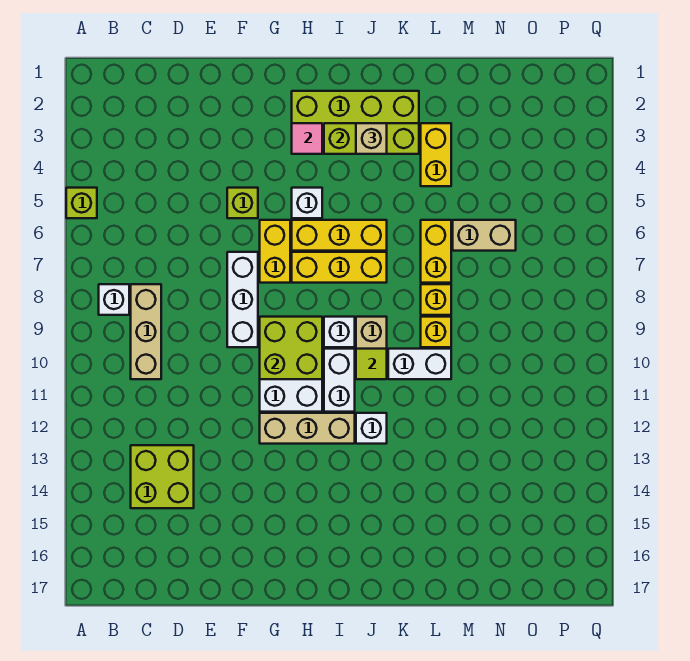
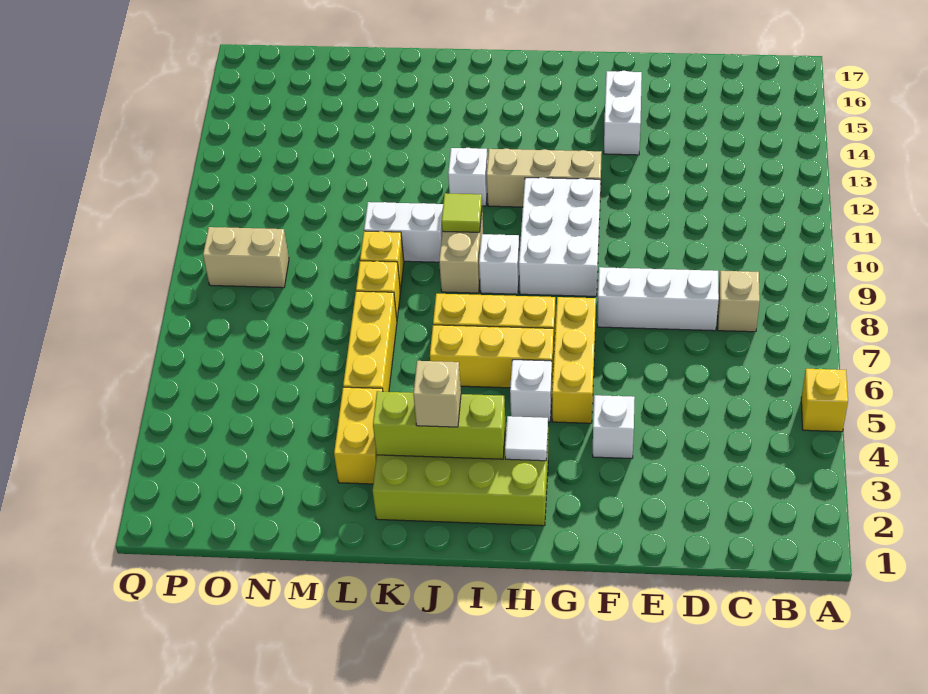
lime 1x1 brick [66,188,97,218] -> yellow 1x1 brick [801,369,848,432]
white 1x1 brick [99,284,129,315] -> white 1x1 brick moved to [593,395,635,458]
tan 1x3 brick [131,284,161,379] -> tan 1x1 brick [718,271,760,332]
lime 2x2 brick [131,445,194,508] -> none
lime 1x1 brick [227,188,258,218] -> none
white 1x3 brick [227,252,258,347] -> white 1x3 brick turned to [597,267,719,331]
yellow 1x2 brick [260,220,290,283] -> yellow 1x3 brick [552,297,596,423]
lime 2x2 brick [260,317,322,379] -> none
pink 1x1 tile [292,123,322,154] -> white 1x1 tile [505,416,548,461]
white 1x2 brick [324,349,355,412] -> white 1x2 brick moved to [604,71,642,155]
yellow 1x2 brick [421,220,451,283] -> yellow 1x3 brick [343,291,397,392]
tan 1x2 brick [453,220,516,251] -> tan 1x2 brick moved to [203,227,289,288]

